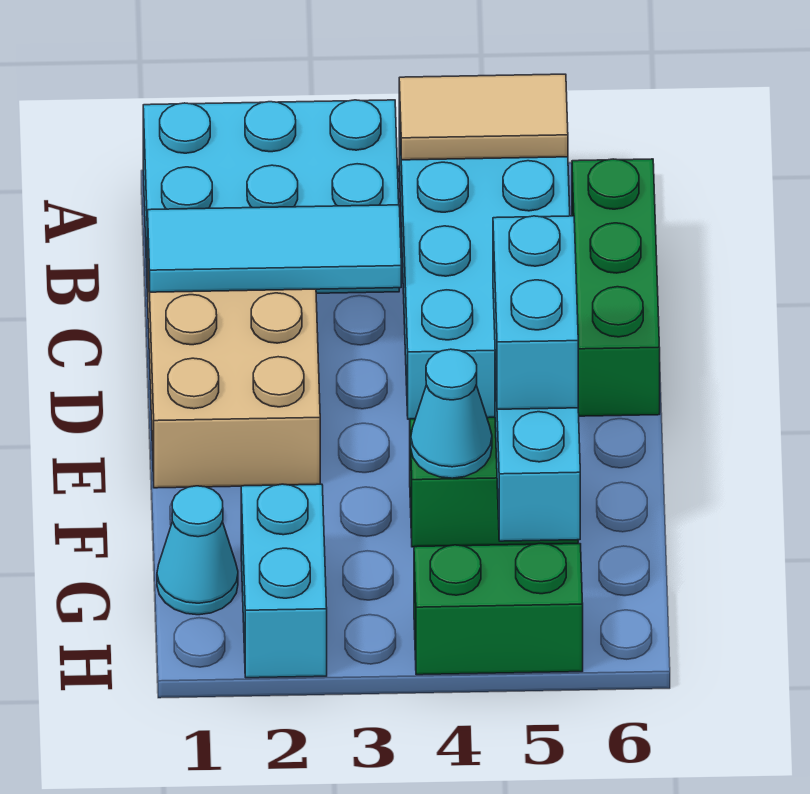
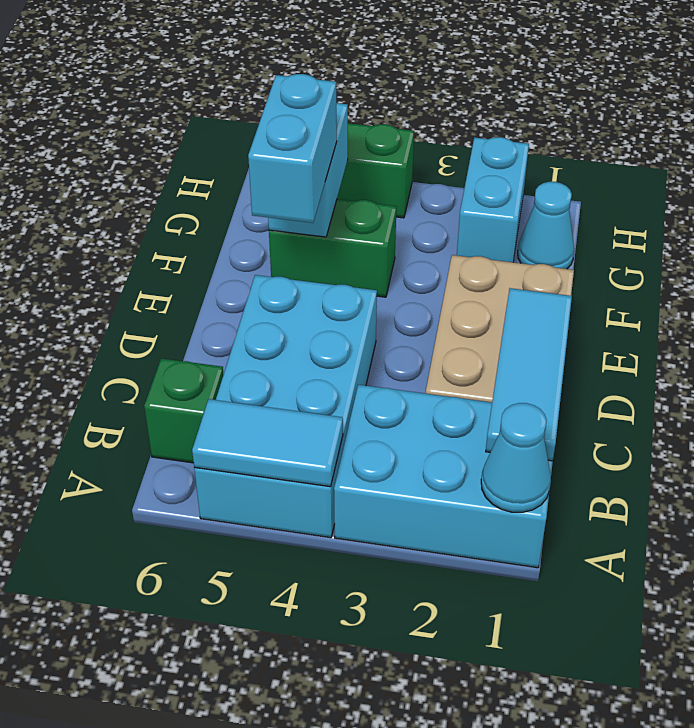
tan 1x2 tile [399,74,568,160] -> cyan 1x2 tile [192,399,343,487]
green 1x3 brick [572,159,660,416] -> green 1x1 brick [144,358,224,463]
cyan 1x3 tile [147,205,401,292] -> cyan 1x3 tile turned to [486,288,572,461]
cyan 1x1 cone [411,349,492,478] -> cyan 1x1 cone moved to [481,403,551,512]

